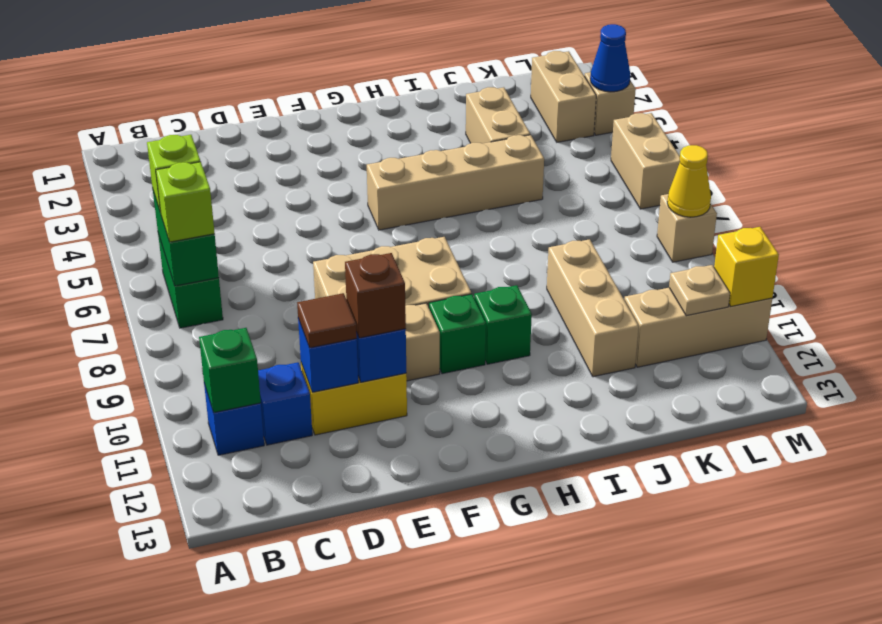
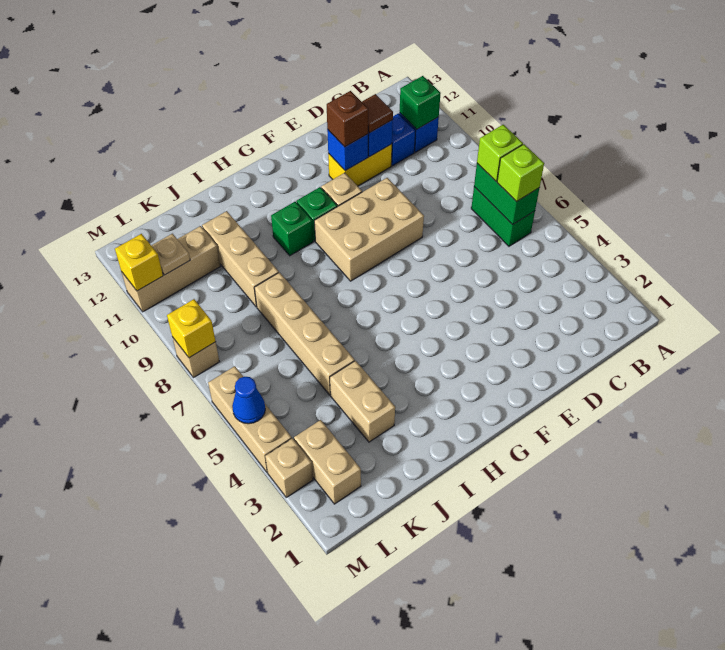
tan 1x4 brick [367,135,544,230] -> tan 1x4 brick turned to [254,272,355,395]
blue 1x1 cone [590,24,630,92] -> blue 1x1 cone moved to [232,377,265,424]
tan 1x2 brick [611,113,680,209] -> tan 1x3 brick [208,366,292,472]
yellow 1x1 cone [667,145,711,217] -> yellow 1x1 brick [167,299,216,358]

